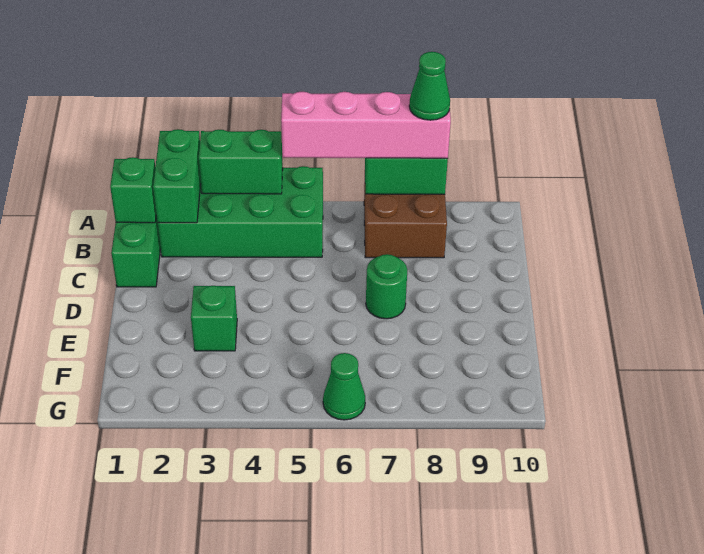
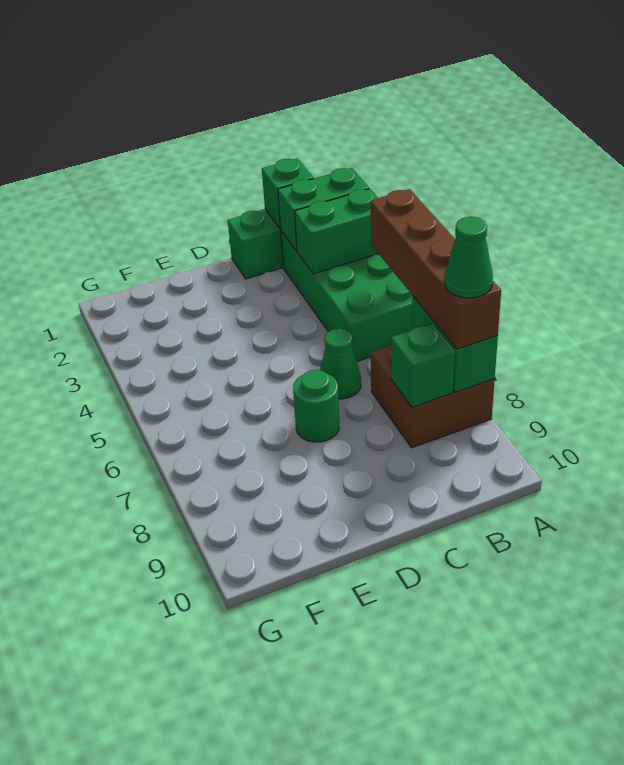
green 1x2 brick [199,130,283,194] -> green 1x2 brick turned to [294,189,378,274]
pink 1x4 brick [281,92,451,159] -> brown 1x4 brick [371,189,501,349]
green 1x1 brick [191,286,237,351] -> green 1x1 brick moved to [391,323,455,407]
green 1x1 cone [323,353,365,420] -> green 1x1 cone moved to [320,329,361,399]

